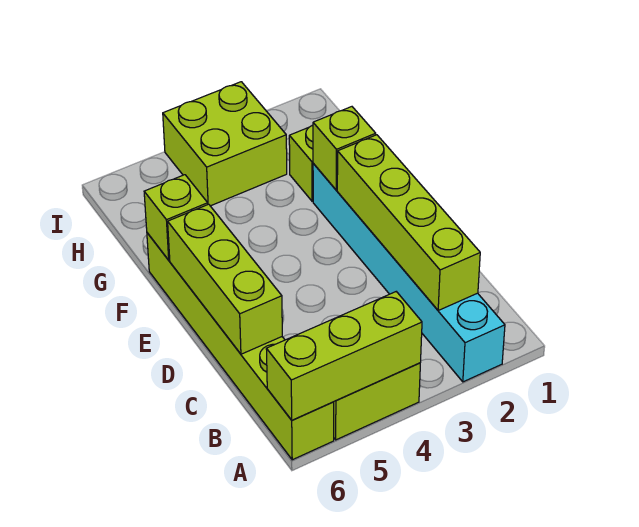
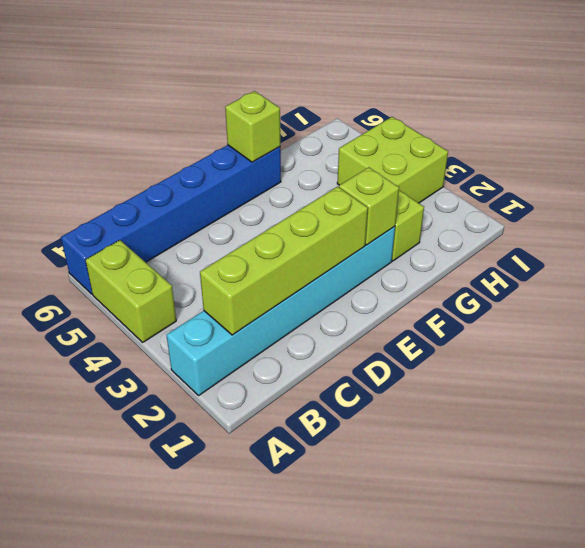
lime 1x3 brick [266,292,422,420] -> none
lime 1x6 brick [147,233,334,460] -> blue 1x6 brick [61,145,281,294]
lime 1x3 brick [168,204,282,354] -> none

